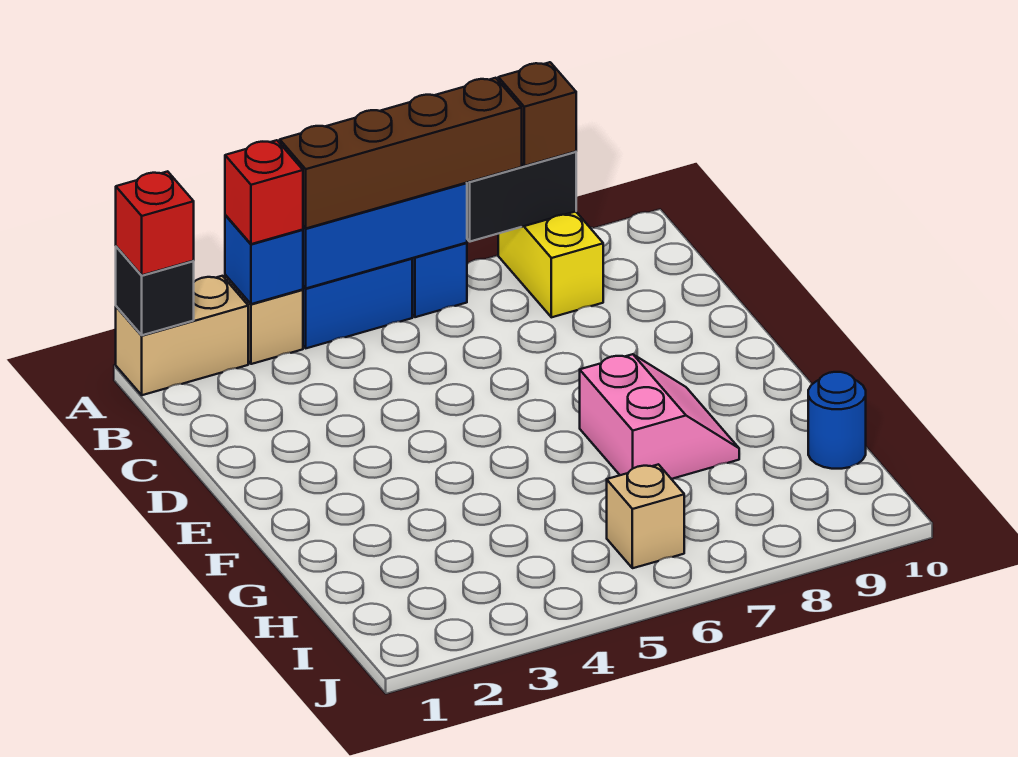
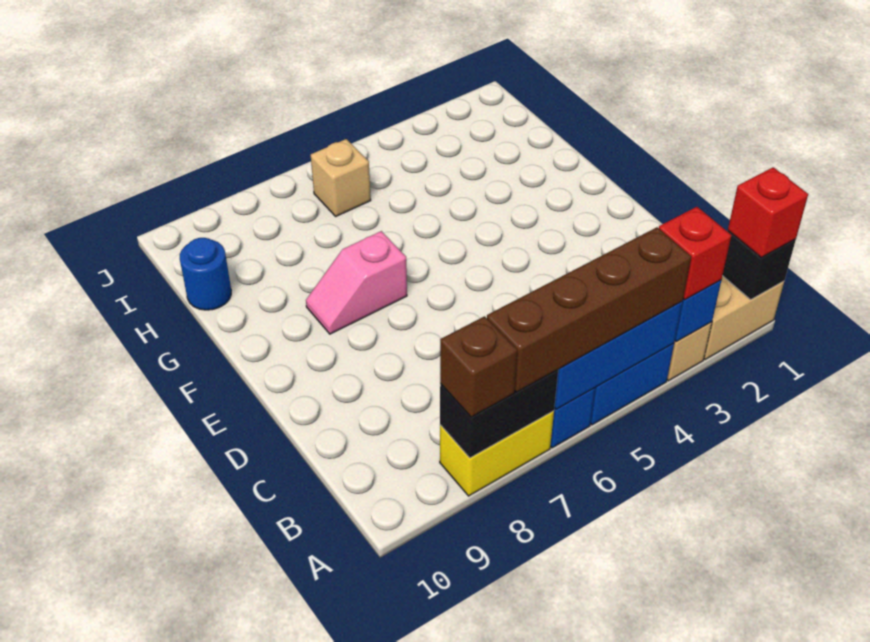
yellow 1x2 brick [498,212,603,317] -> yellow 1x2 brick turned to [440,411,554,496]
pink 2x2 slope [580,354,739,479] -> pink 1x2 slope [306,231,407,334]

